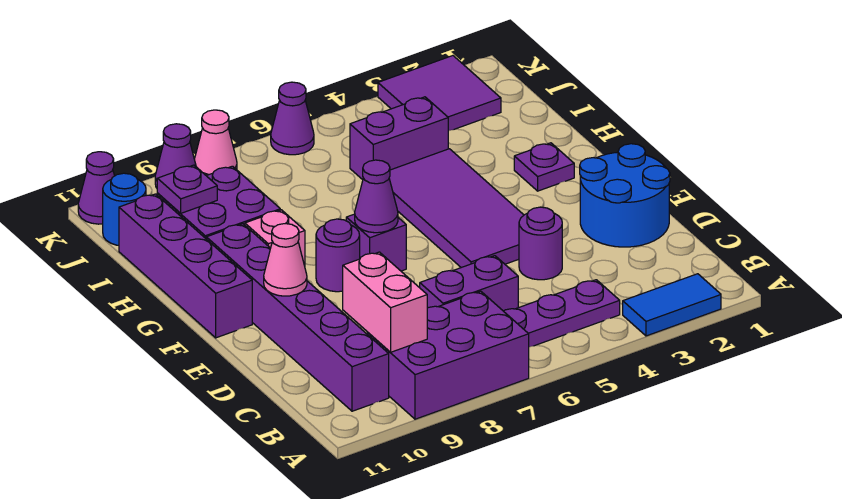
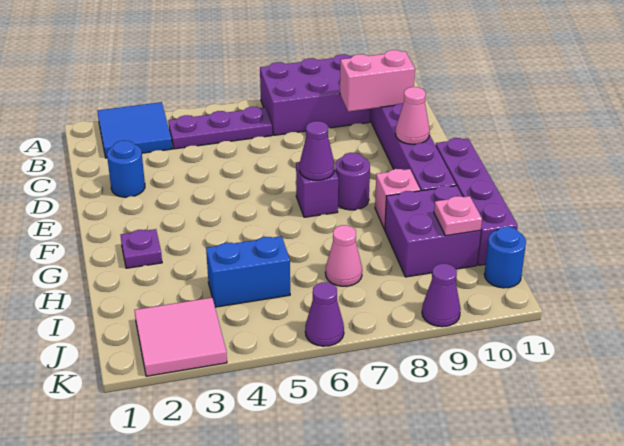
blue 1x2 tile [623,274,721,336] -> blue 2x2 tile [97,102,172,158]
pink 1x2 brick [343,252,427,352] -> pink 1x2 brick turned to [340,50,415,112]
purple 1x2 brick [420,256,518,311] -> none
blue 2x2 round brick [580,144,670,247] -> blue 1x1 round brick [107,140,145,197]
purple 1x1 round brick [519,207,562,280] -> none
purple 2x4 tile [389,149,524,268] -> none
purple 1x2 brick [350,97,448,180] -> blue 1x2 brick [206,236,290,307]
purple 1x1 plate [157,165,217,213] -> pink 1x1 plate [434,196,482,236]
purple 2x2 tile [378,56,501,131] -> pink 2x2 tile [135,298,227,376]
pink 1x1 cone [194,110,237,176] -> pink 1x1 cone moved to [325,225,362,286]
purple 1x1 cone [78,152,114,224] -> none

